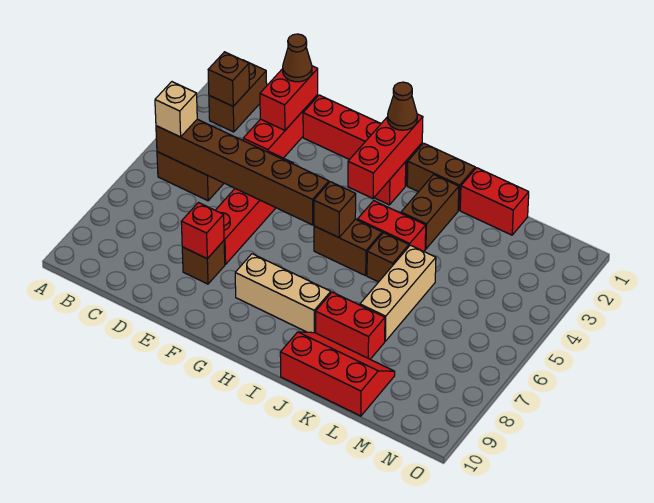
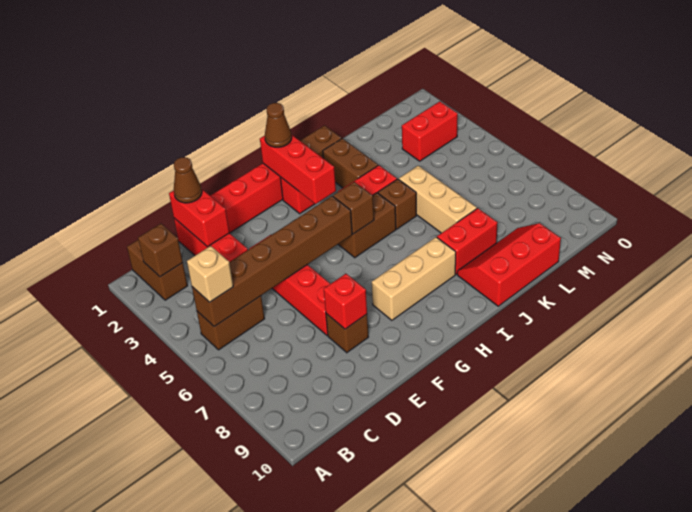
red 1x2 brick [460,168,529,235] -> red 1x2 brick moved to [402,101,458,161]

